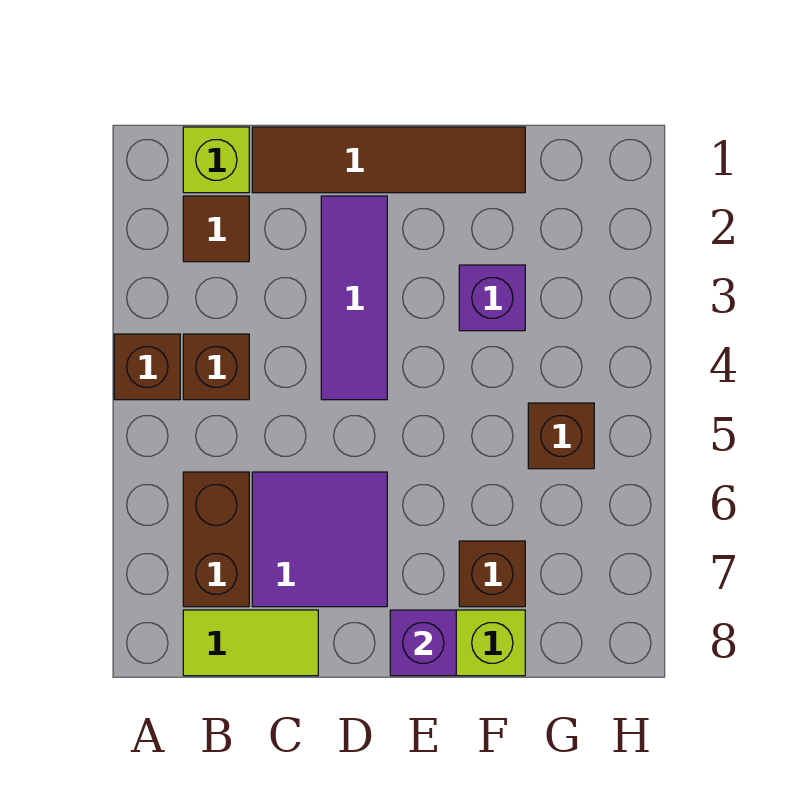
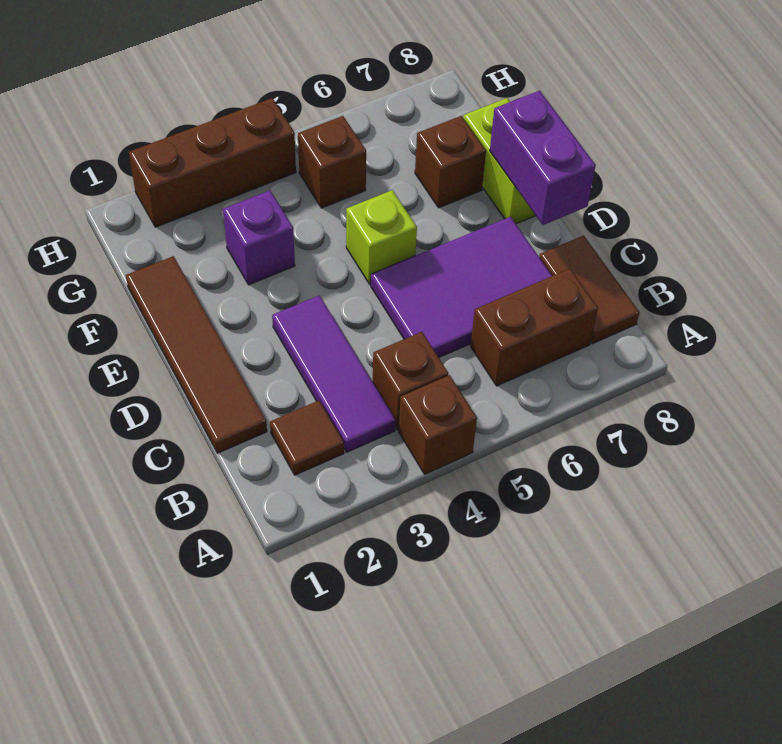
lime 1x1 brick [183,127,249,193] -> lime 1x1 brick moved to [346,190,417,284]
lime 1x2 tile [183,610,318,676] -> brown 1x2 tile [539,236,639,344]
purple 2x2 tile [252,472,387,607] -> purple 2x3 tile [371,217,552,357]
purple 1x3 tile [321,196,387,400] -> purple 1x3 tile turned to [272,295,395,452]
purple 1x1 brick [390,610,456,676] -> purple 1x2 brick [490,91,596,225]
none -> brown 1x3 brick [129,98,296,227]

